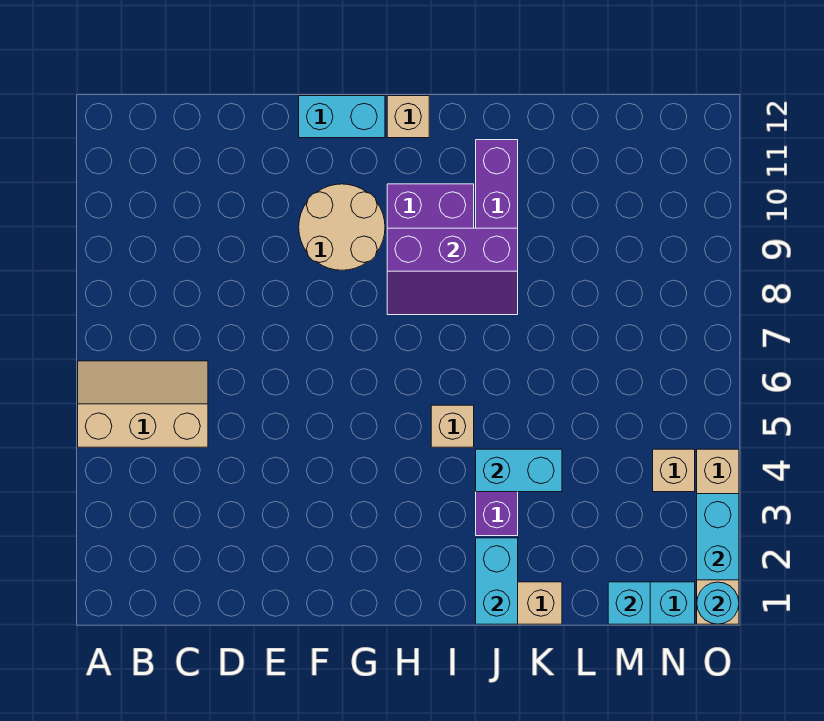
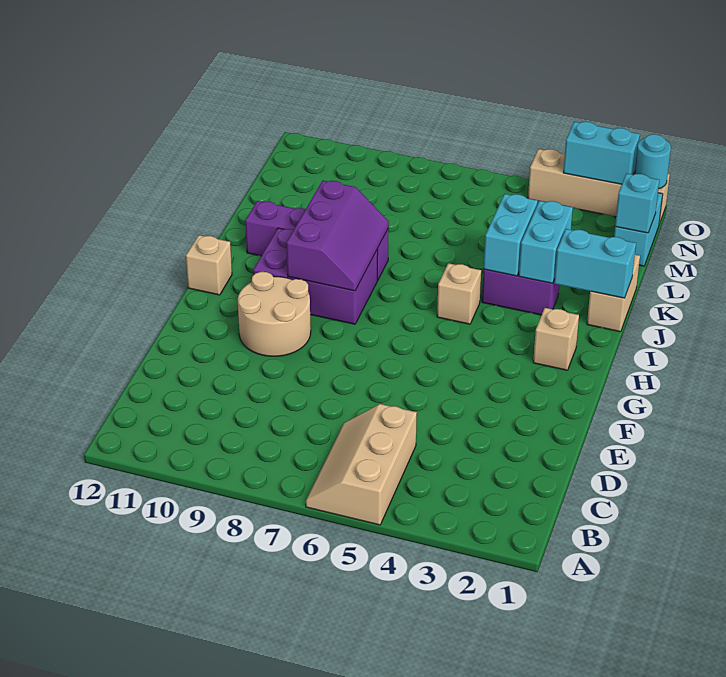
cyan 1x2 brick [299,96,385,138] -> cyan 1x2 brick moved to [519,201,573,283]
tan 1x1 brick [653,449,695,492] -> tan 1x1 brick moved to [533,308,579,370]

